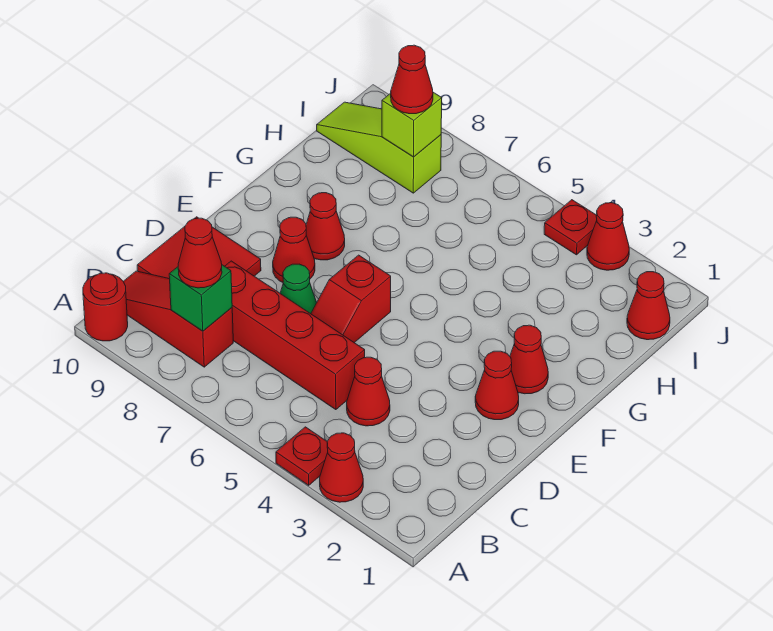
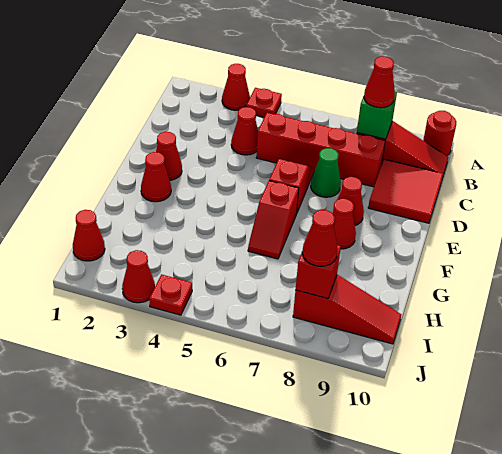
none -> red 1x2 slope [248,181,299,259]
lime 1x3 slope [317,102,441,193] -> red 1x3 slope [293,275,401,344]
lime 1x1 brick [382,92,442,157] -> red 1x1 brick [296,245,341,299]

